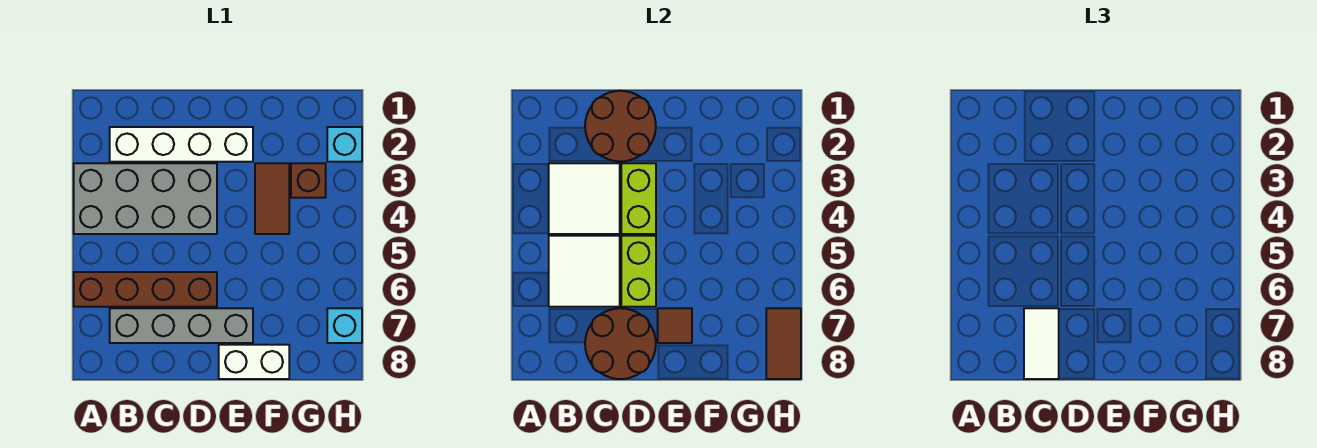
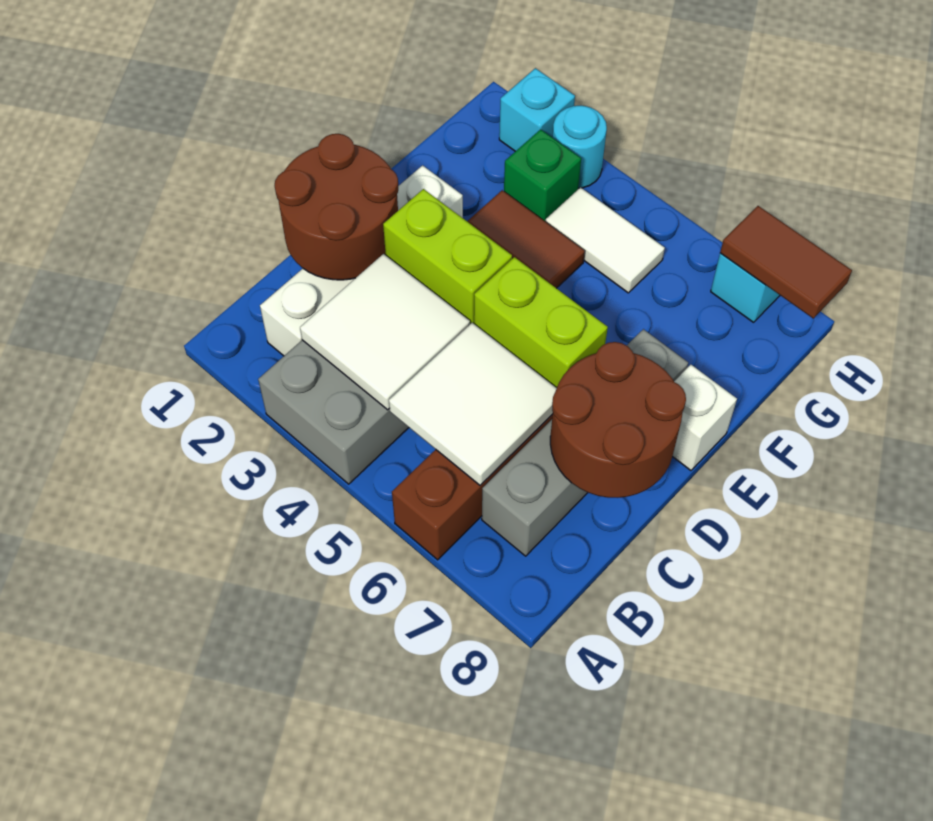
white 1x2 tile [1024,308,1059,379] -> white 1x2 tile moved to [546,187,665,293]
brown 1x1 tile [658,308,692,343] -> none
white 1x2 brick [219,345,289,379] -> white 1x1 brick [672,365,737,470]
brown 1x1 brick [291,163,326,198] -> green 1x1 brick [504,129,581,222]
none -> cyan 1x1 round brick [552,106,607,188]

